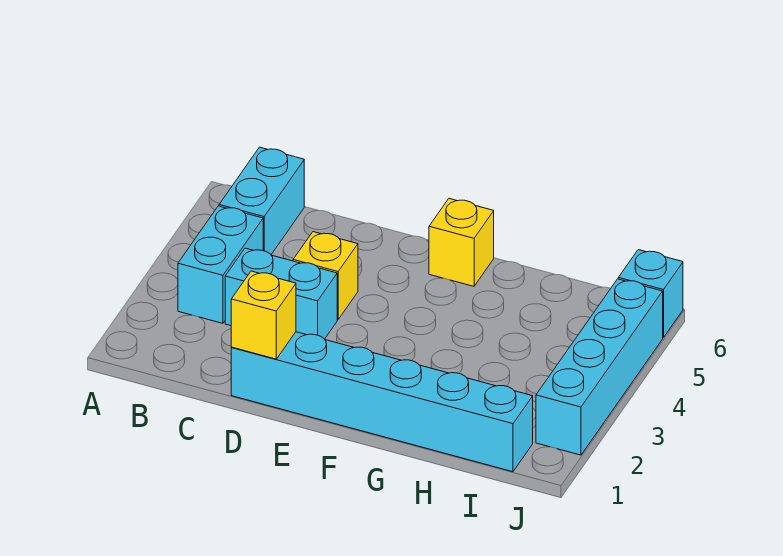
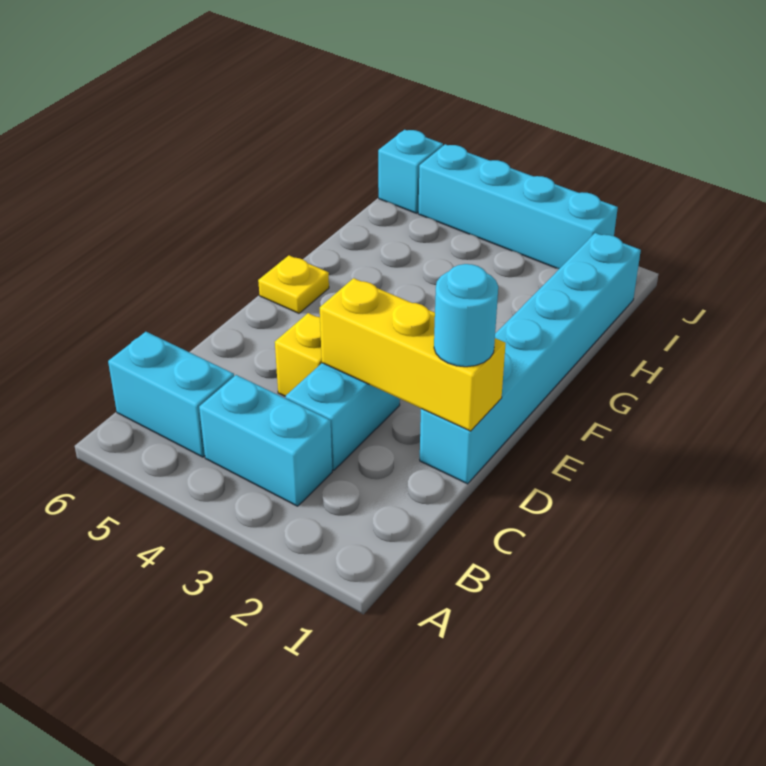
yellow 1x1 brick [231,271,296,359] -> yellow 1x3 brick [320,278,506,431]
none -> cyan 1x1 round brick [434,264,498,367]
yellow 1x1 brick [429,199,494,286] -> yellow 1x1 plate [258,256,329,313]

